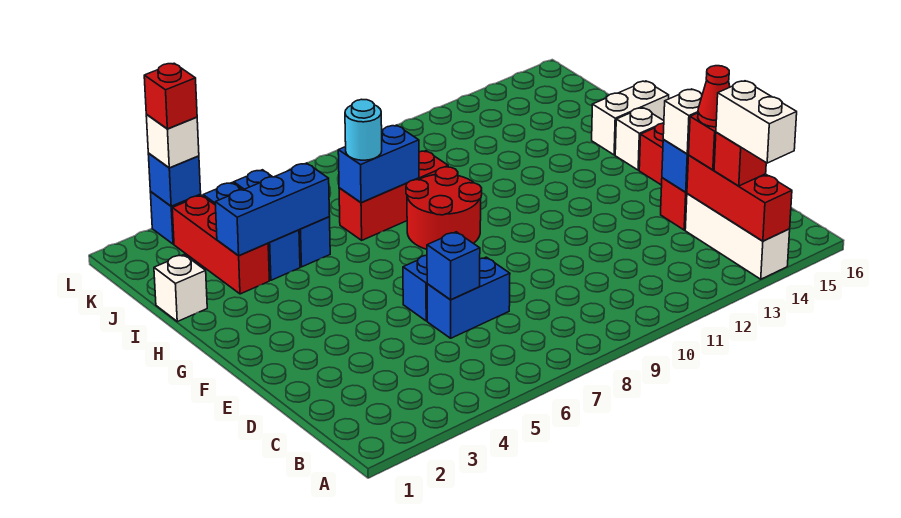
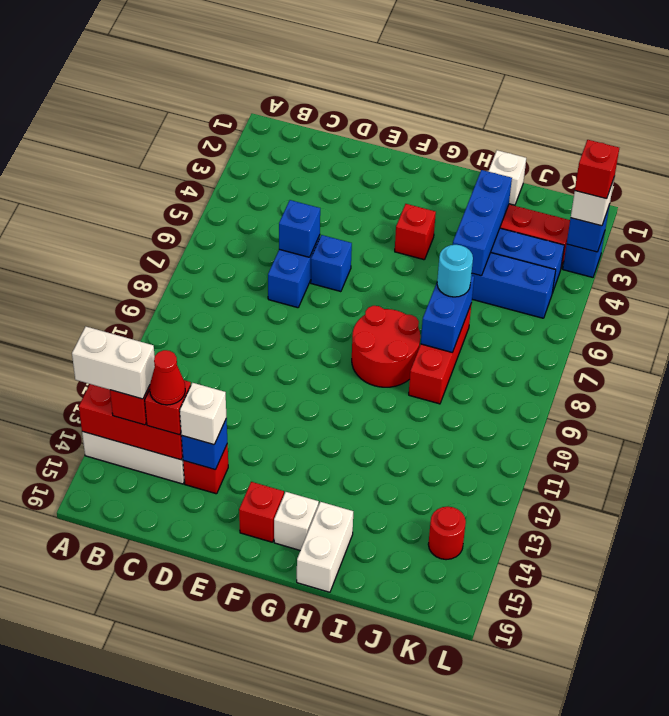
none -> red 1x1 brick [395,204,436,260]
none -> red 1x1 round brick [428,507,466,560]

